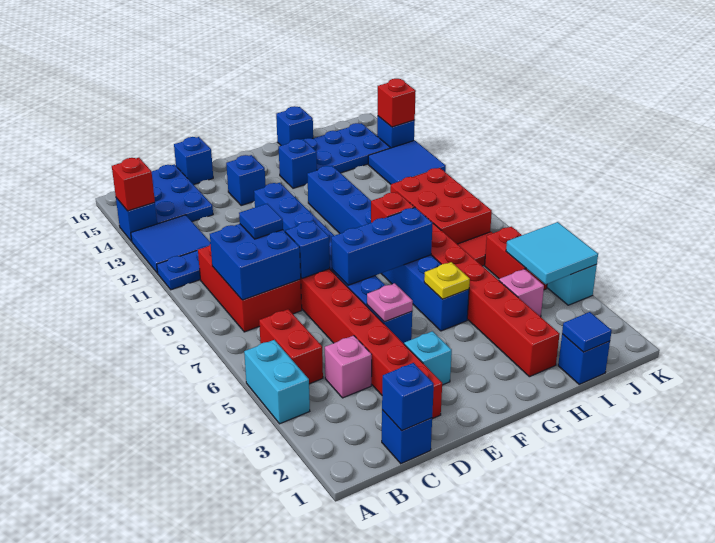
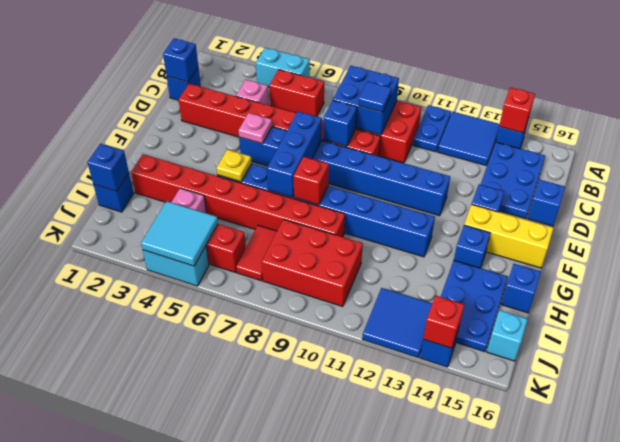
blue 2x3 plate [152,164,213,224] -> blue 2x3 plate turned to [480,142,545,218]
cyan 1x1 brick [404,331,452,385] -> cyan 1x1 brick moved to [487,310,528,361]
none -> yellow 1x3 brick [464,204,553,268]
blue 1x1 tile [562,312,612,352] -> blue 1x1 brick [87,144,129,191]

